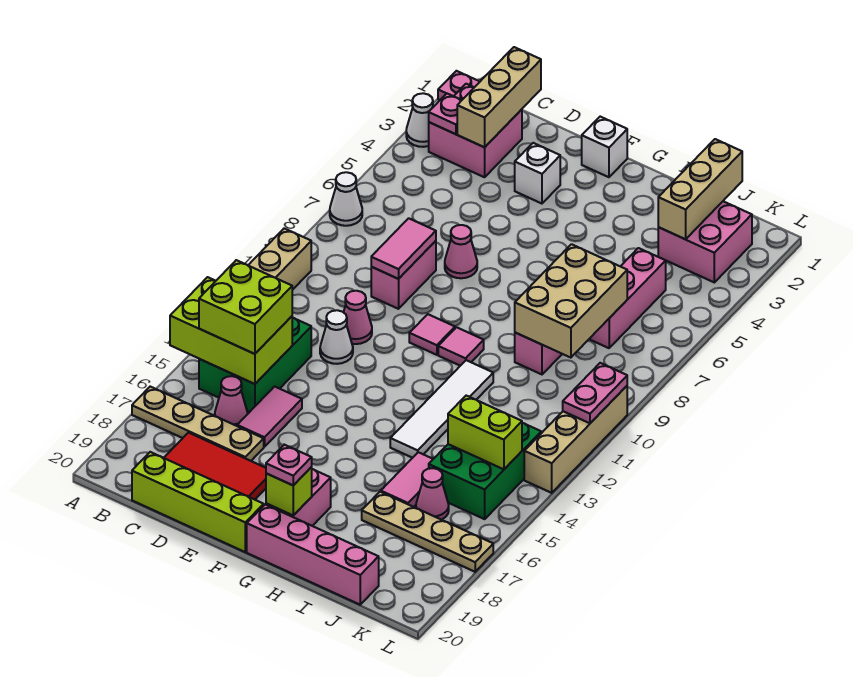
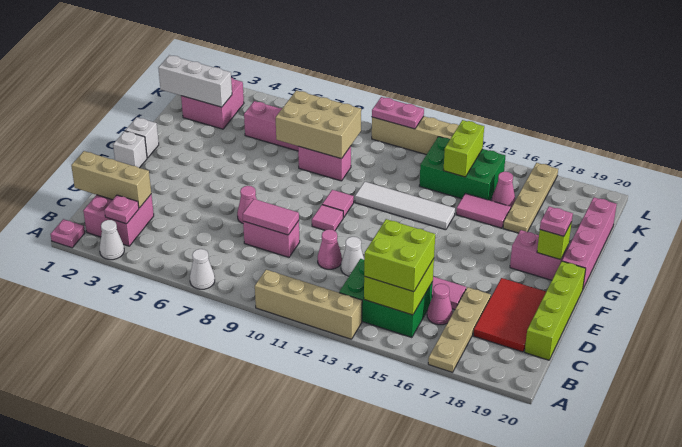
lime 2x3 brick [170,277,292,384] -> lime 2x2 brick [364,259,434,315]
white 1x1 brick [515,143,560,204] -> white 1x1 brick moved to [125,117,159,158]
tan 1x3 brick [658,139,742,239] -> white 1x3 brick [158,55,232,107]

